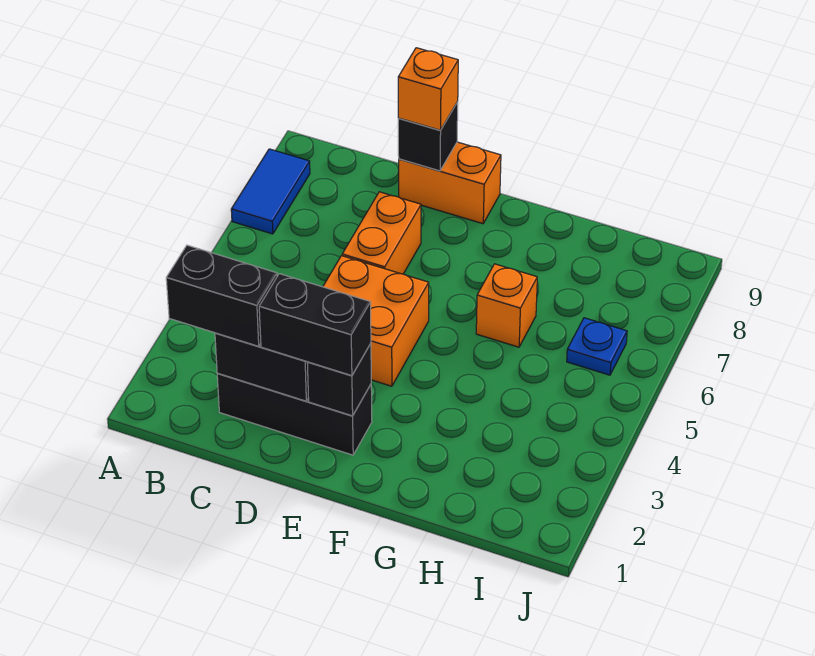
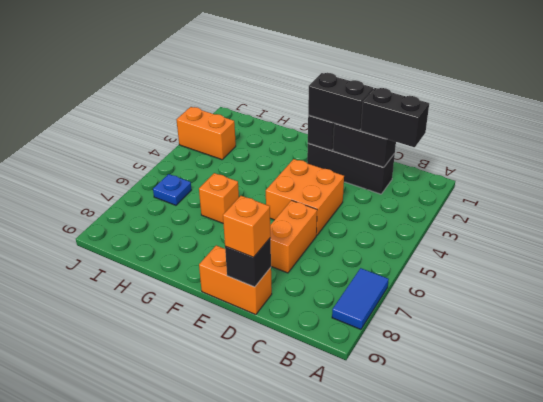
none -> orange 1x2 brick [177,107,236,160]

